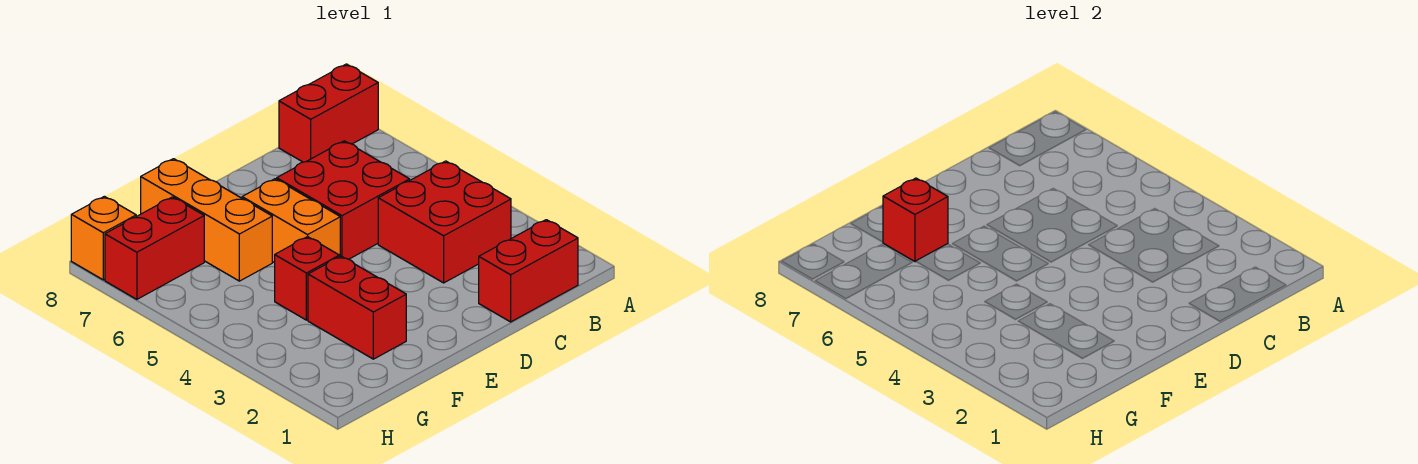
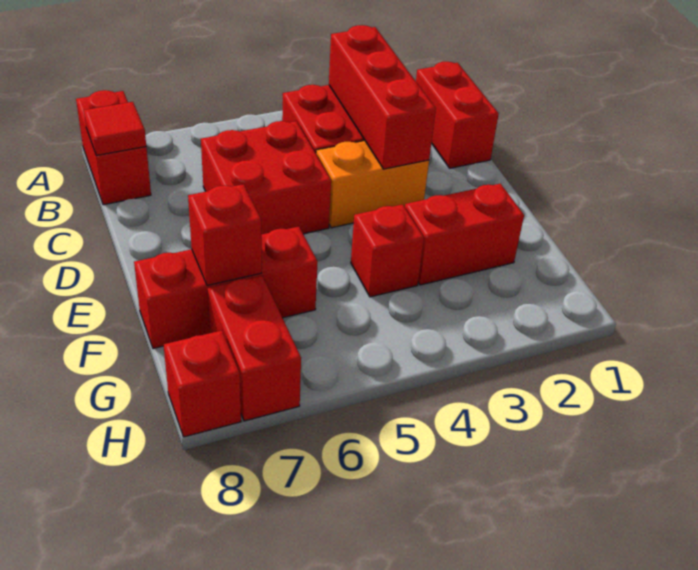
none -> red 1x3 brick [329,25,436,169]
none -> red 1x1 tile [84,102,146,155]
orange 1x2 brick [242,179,340,263] -> orange 1x2 brick moved to [316,141,429,228]
orange 1x3 brick [141,159,272,281] -> red 1x3 brick [134,227,318,349]
orange 1x1 brick [71,196,136,280] -> red 1x1 brick [164,331,241,437]

